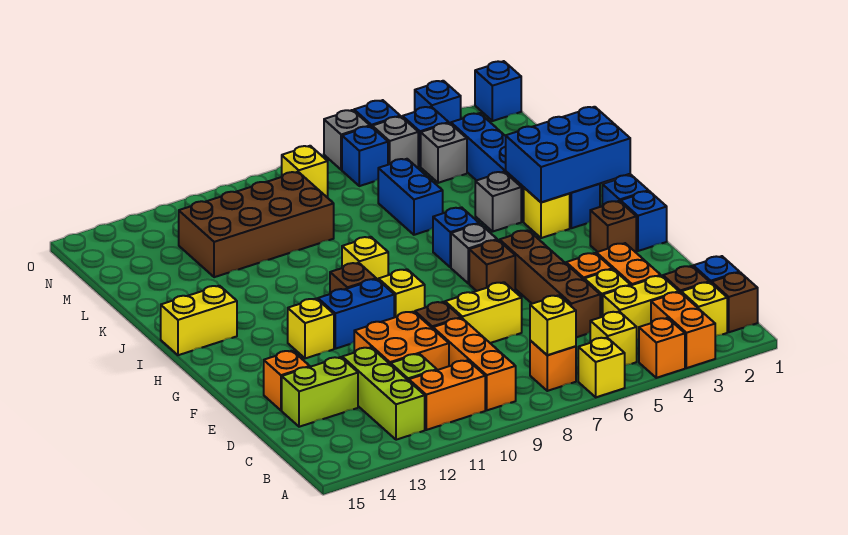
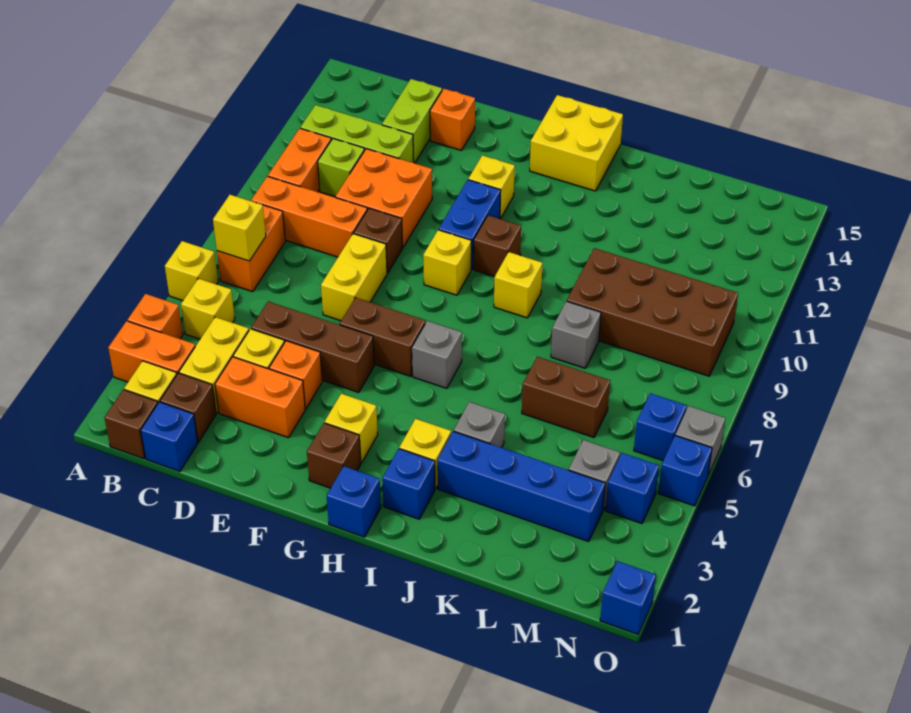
orange 1x1 brick [530,340,576,391] -> orange 1x2 brick [217,205,285,292]
brown 1x4 brick [500,230,600,337] -> brown 1x3 brick [251,302,374,392]
blue 1x1 brick [621,191,667,251] -> none
brown 1x1 brick [469,240,515,291] -> brown 1x2 brick [340,298,425,376]
blue 2x3 brick [506,107,630,202] -> none
blue 1x1 brick [433,207,479,267] -> none
yellow 1x2 brick [161,286,237,355] -> yellow 2x2 brick [530,95,623,191]
blue 1x2 brick [378,159,443,235] -> brown 1x2 brick [522,357,610,437]
brown 2x4 brick [179,172,334,277] -> brown 2x4 brick turned to [567,248,738,376]
grey 1x1 brick [372,116,418,167] -> grey 1x1 brick moved to [551,301,601,368]
yellow 1x1 brick [282,146,328,197] -> yellow 1x1 brick moved to [325,394,378,463]
blue 1x1 brick [415,81,461,124] -> none

